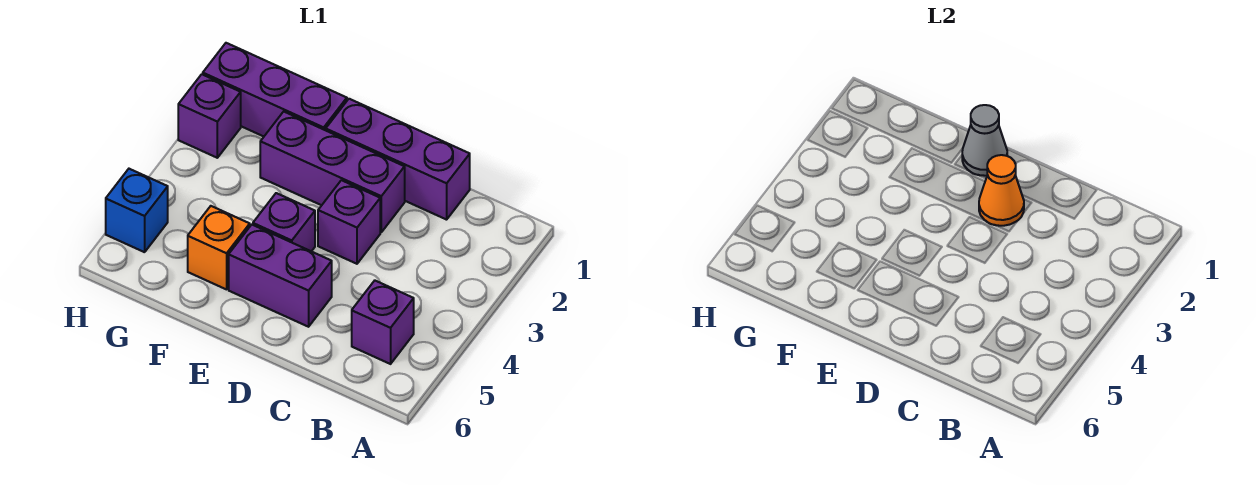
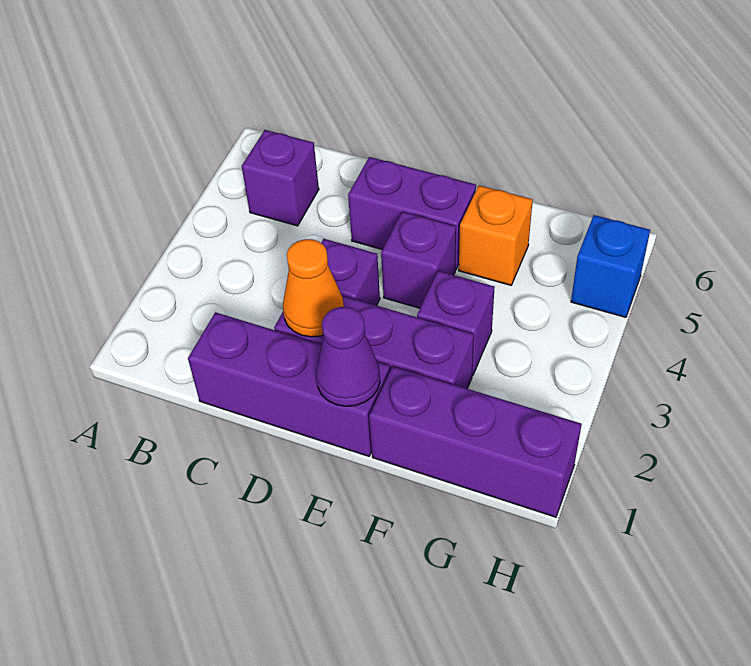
grey 1x1 cone [962,105,1007,176] -> purple 1x1 cone [316,307,380,406]
purple 1x1 brick [178,74,241,158] -> purple 1x1 brick moved to [417,271,495,376]

